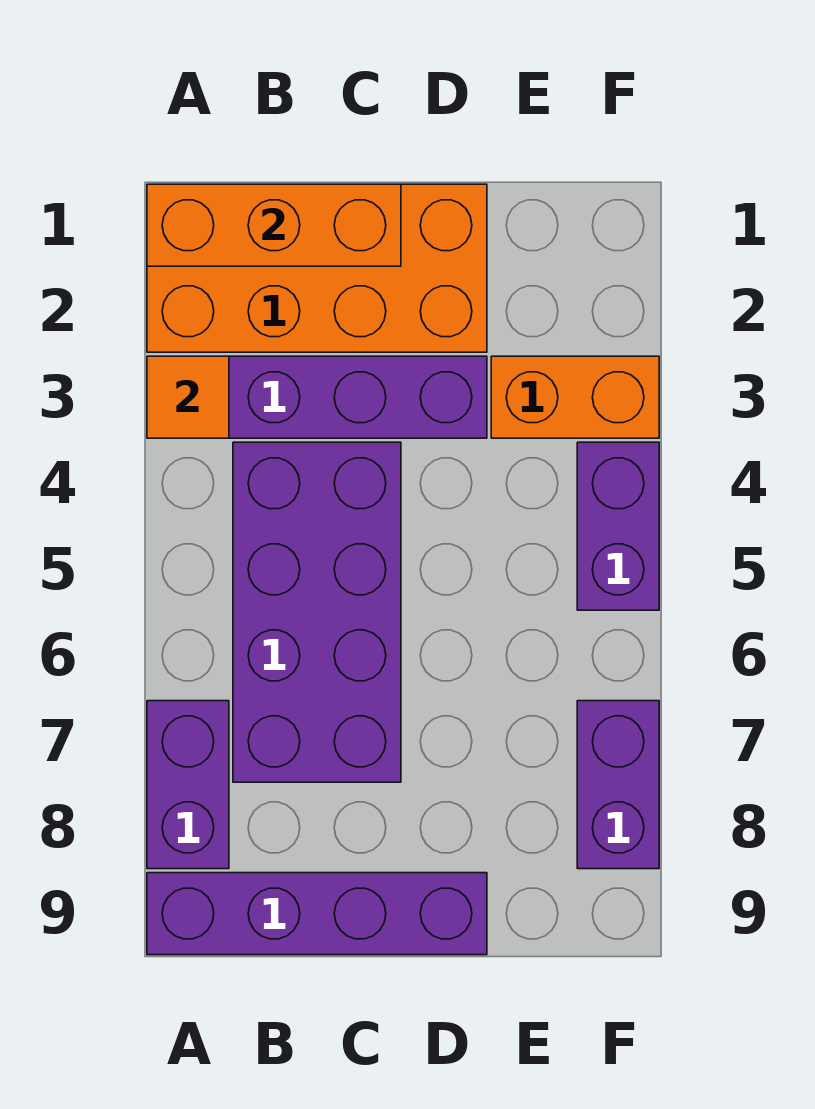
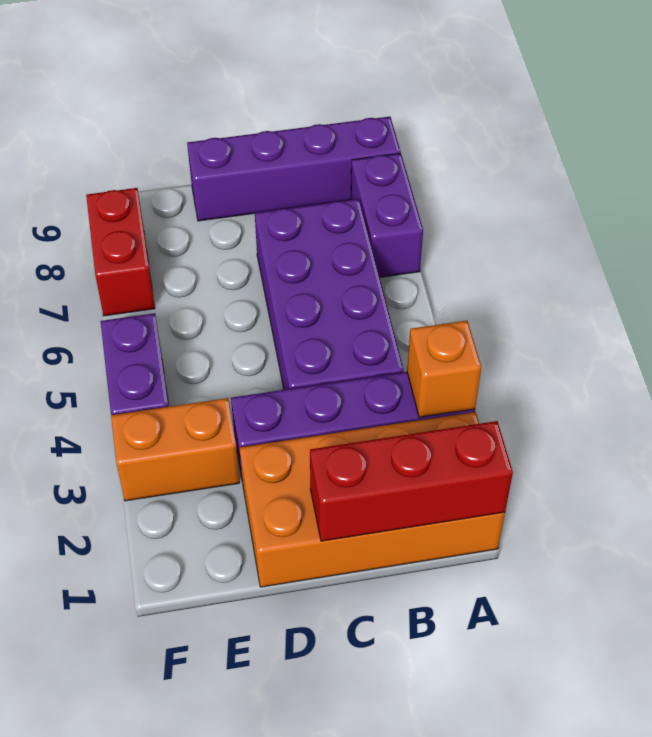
orange 1x3 brick [147,184,401,266] -> red 1x3 brick [310,421,513,541]
orange 1x1 tile [147,356,229,438] -> orange 1x1 brick [407,321,481,417]
purple 1x2 brick [577,701,659,869] -> red 1x2 brick [86,188,155,316]

